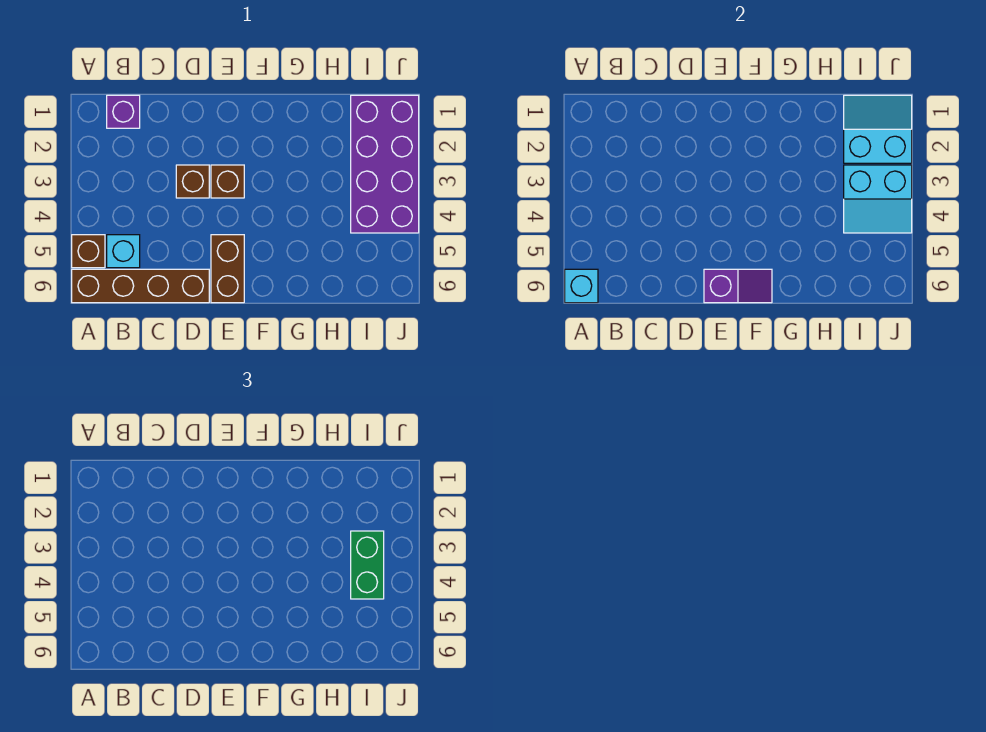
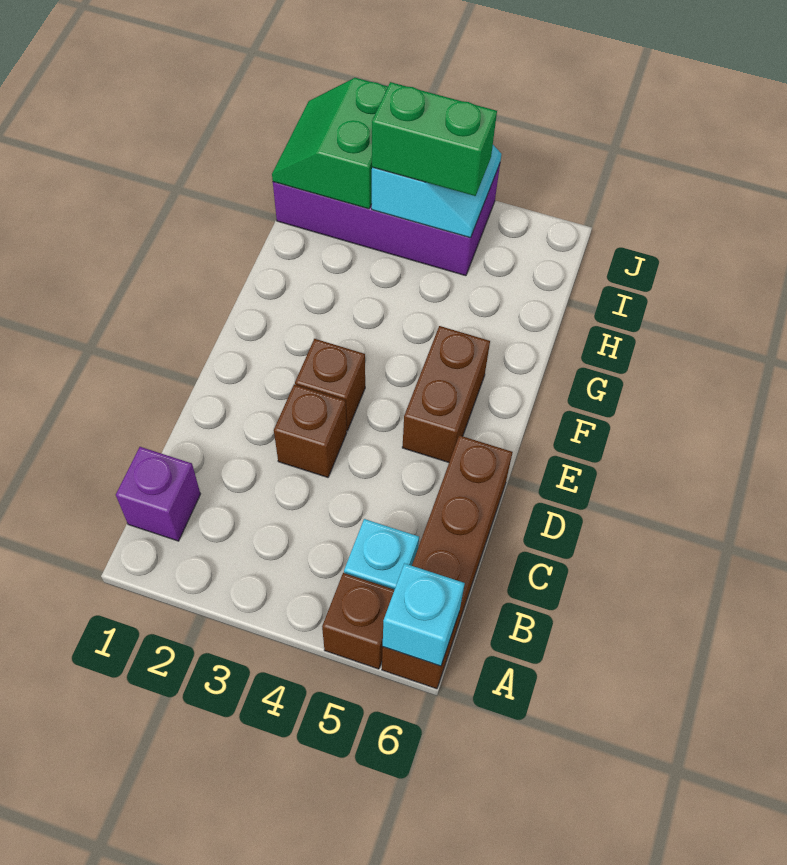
brown 1x2 brick [211,235,244,303] -> brown 1x2 brick turned to [402,326,490,462]
purple 1x2 slope [704,269,772,303] -> none
cyan 2x2 slope [844,95,912,163] -> green 2x2 slope [272,78,388,209]

